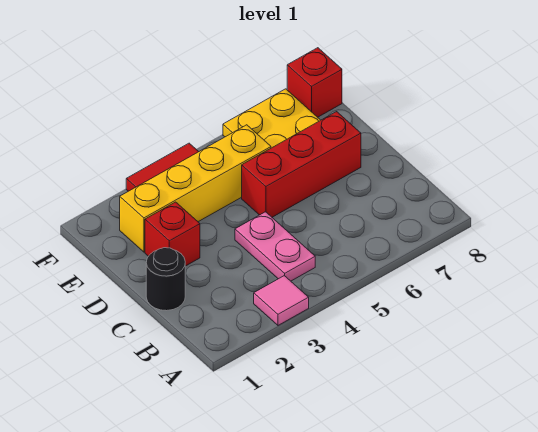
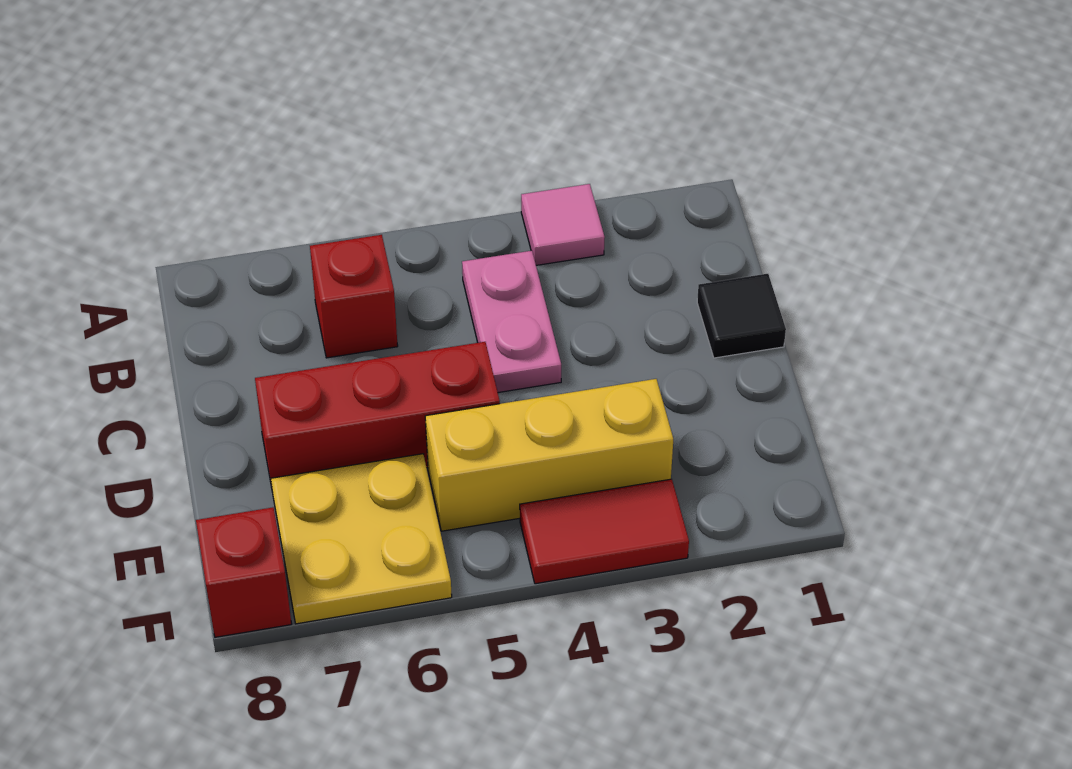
black 1x1 round brick [146,248,185,311] -> black 1x1 tile [697,274,786,358]
red 1x1 brick [145,202,200,266] -> red 1x1 brick moved to [310,235,398,358]
yellow 1x4 brick [120,125,271,252] -> yellow 1x3 brick [425,379,673,531]

